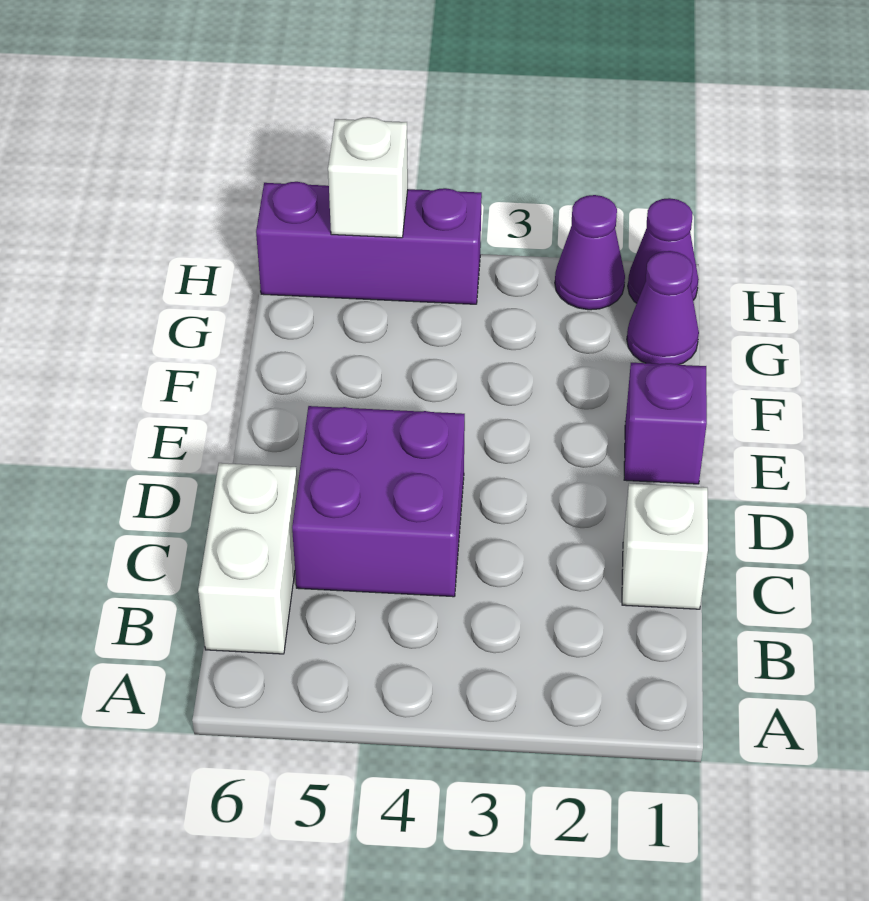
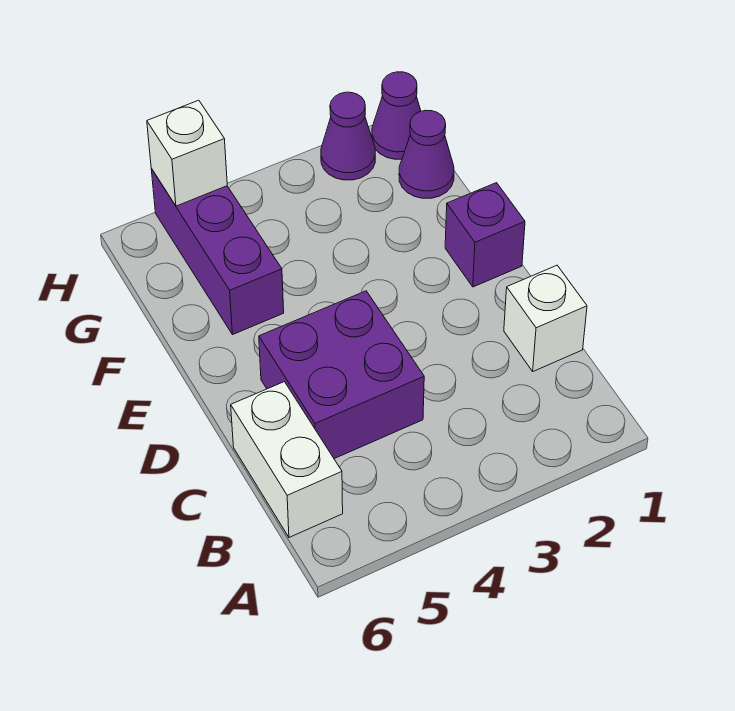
purple 1x3 brick [256,182,482,304] -> purple 1x3 brick turned to [151,168,284,335]

